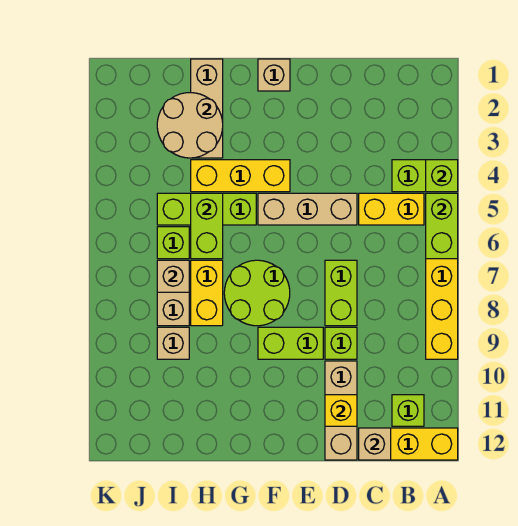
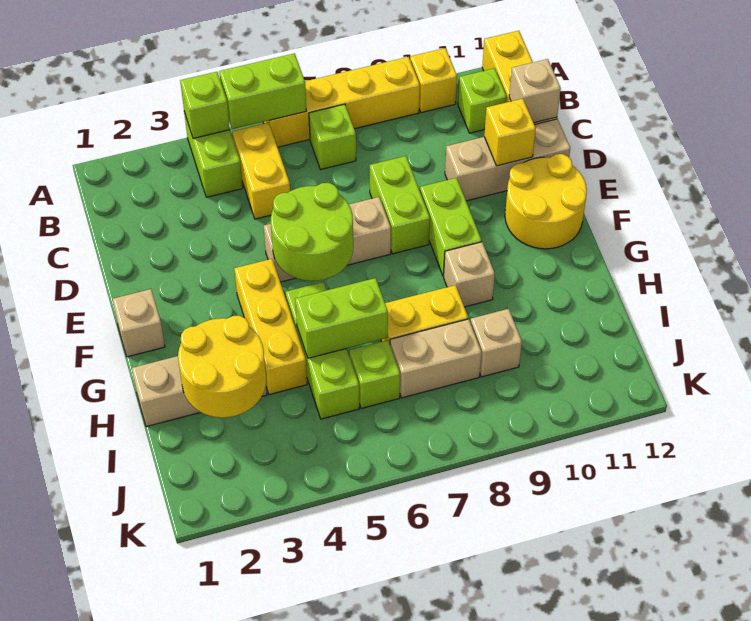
none -> yellow 1x1 brick [410,48,457,113]
tan 1x3 brick [258,193,357,225] -> tan 1x3 brick turned to [264,197,391,282]
lime 1x2 brick [325,260,357,326] -> lime 1x2 brick turned to [370,156,430,254]
lime 1x1 brick [325,327,357,359] -> lime 1x1 brick moved to [309,104,356,170]
none -> yellow 2x2 round brick [505,154,587,249]
lime 2x2 round brick [224,260,290,326] -> lime 2x2 round brick moved to [271,183,353,281]
tan 2x2 round brick [157,93,223,158] -> yellow 2x2 round brick [178,316,266,418]
tan 1x1 brick [157,260,189,292] -> tan 1x1 brick moved to [444,242,495,307]

